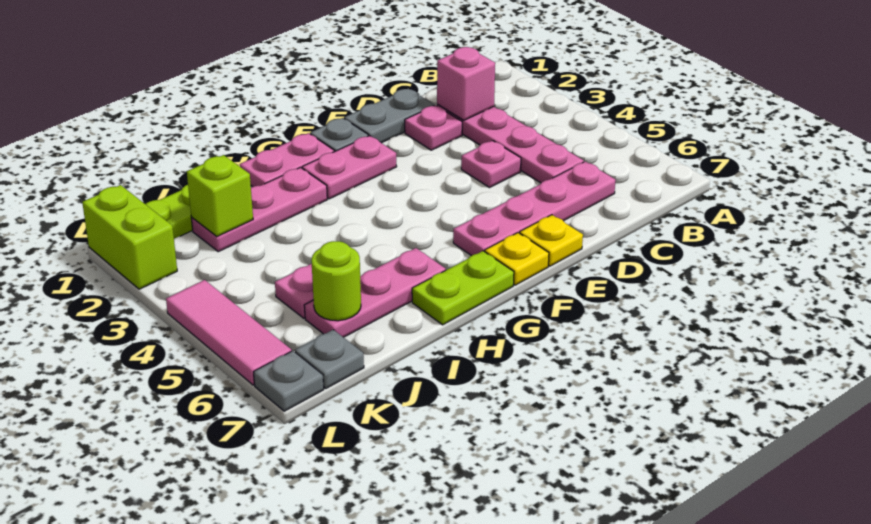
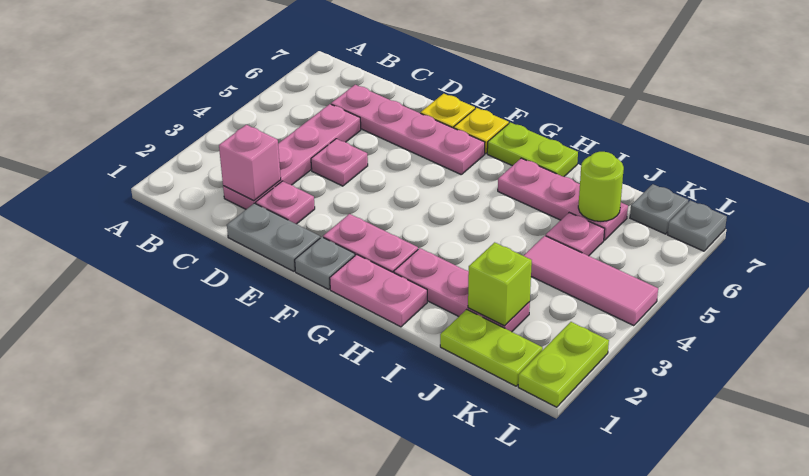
lime 1x2 brick [82,185,177,289] -> lime 1x2 plate [518,322,609,407]
pink 1x3 tile [166,280,292,385] -> pink 1x3 tile turned to [523,236,658,326]

